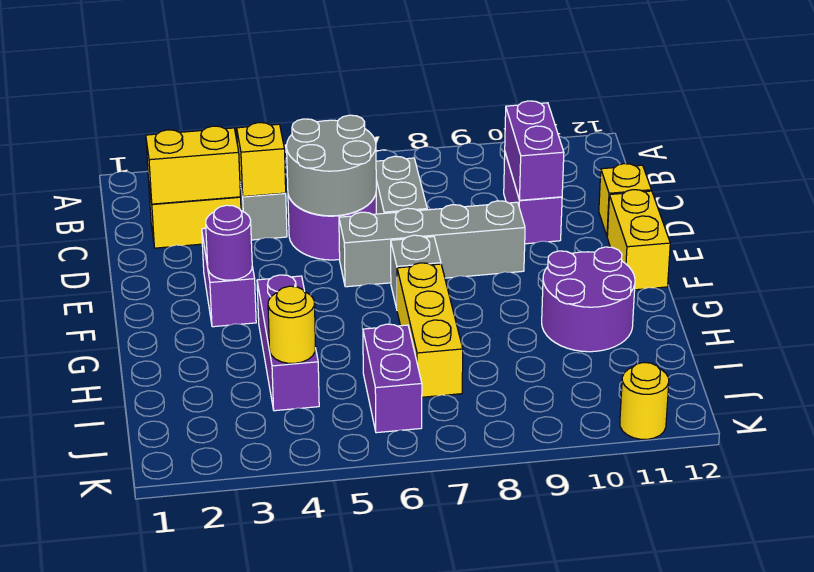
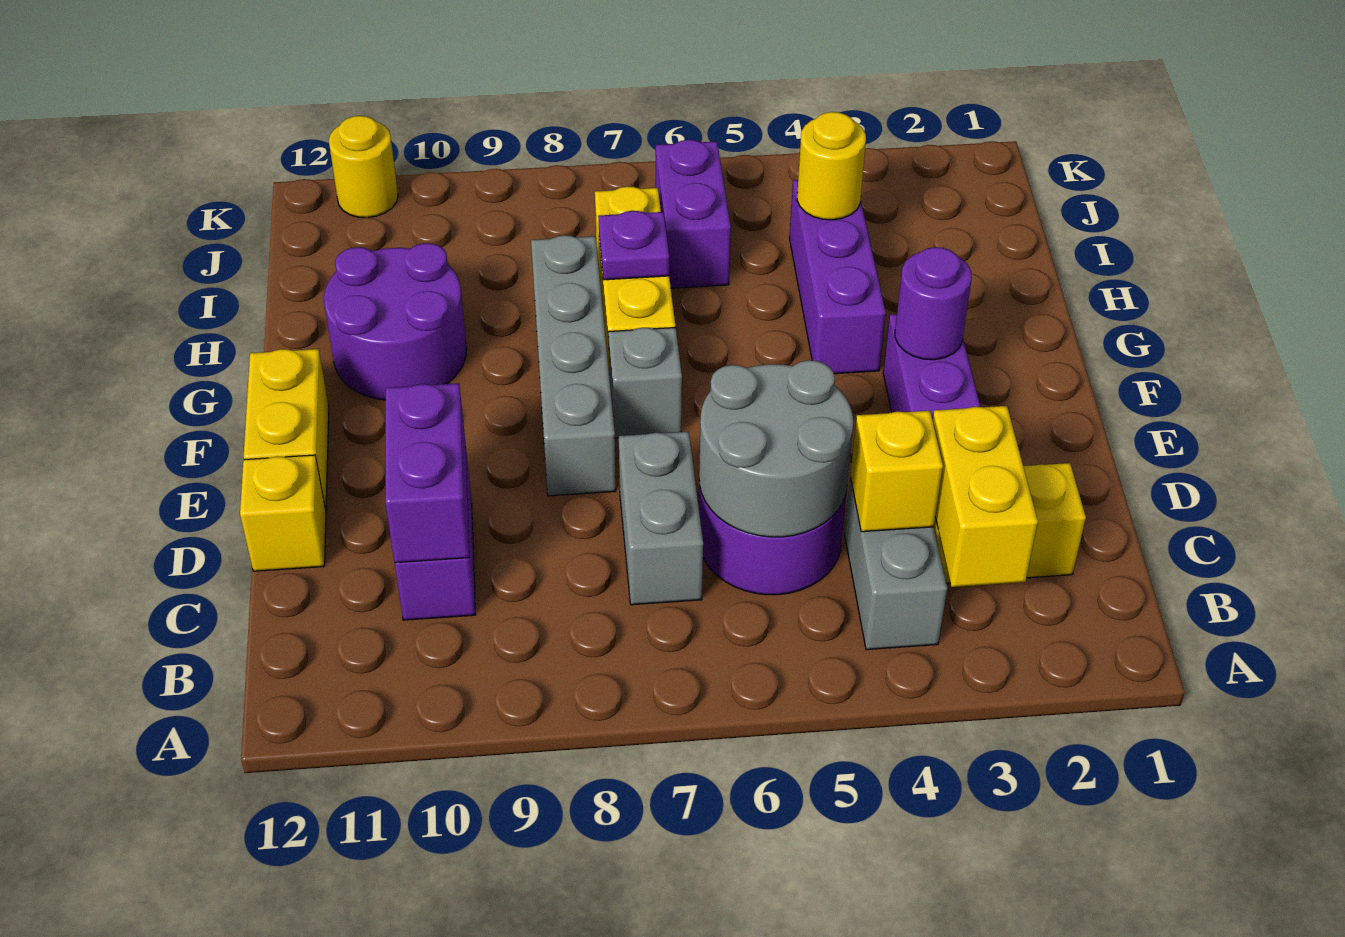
yellow 1x2 brick [146,126,241,204] -> yellow 1x2 brick turned to [933,406,1038,587]
grey 1x4 brick [339,201,525,287] -> grey 1x4 brick turned to [531,235,616,496]
none -> purple 1x1 plate [598,211,669,280]

